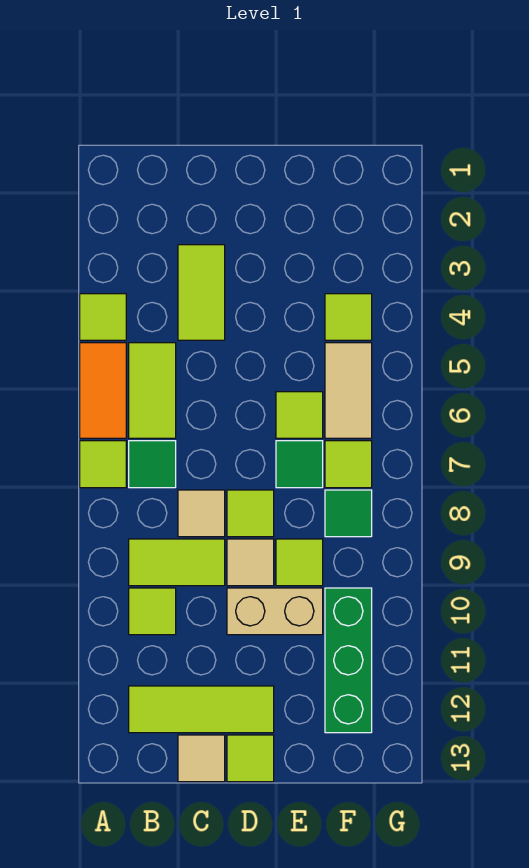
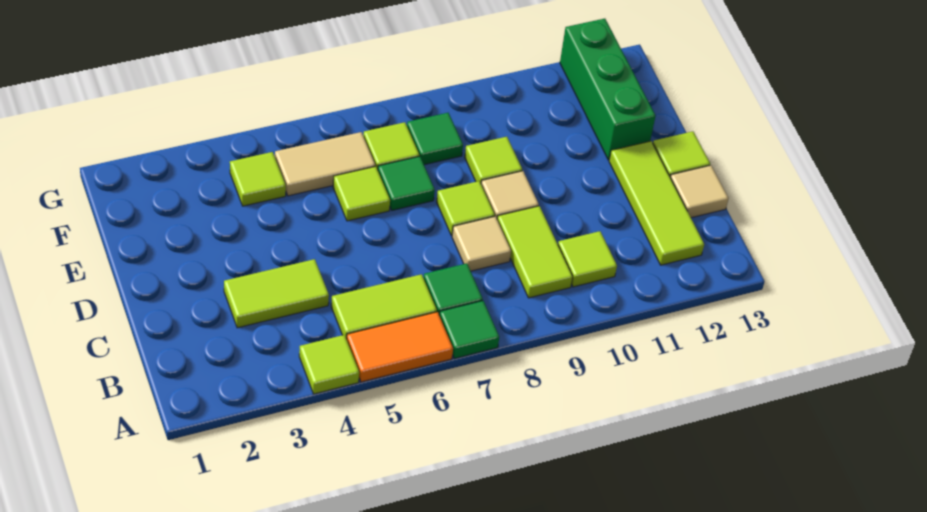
lime 1x1 tile [80,441,126,488] -> green 1x1 tile [439,301,499,359]
tan 1x2 brick [227,588,323,635] -> none
green 1x3 brick [325,588,372,733] -> green 1x3 brick turned to [560,19,655,160]

